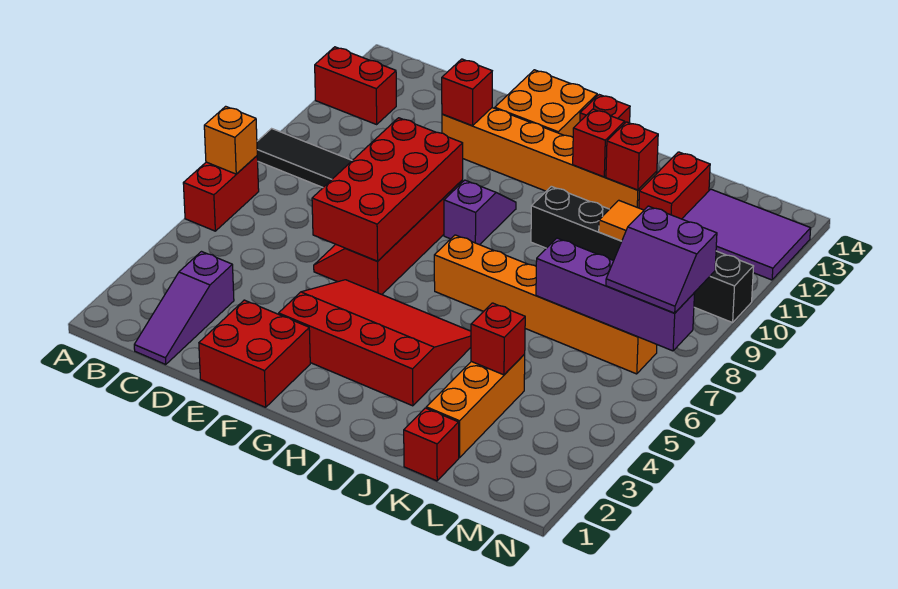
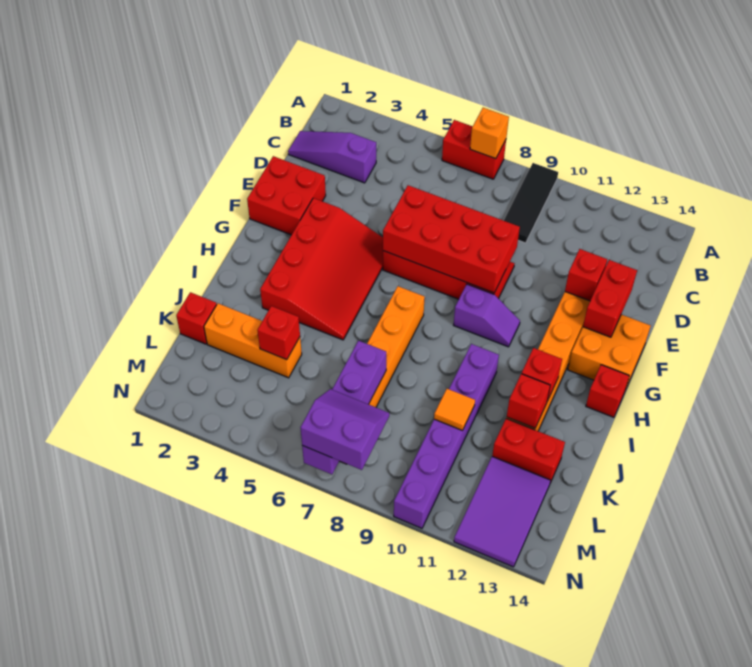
red 1x2 brick [315,47,396,124] -> red 1x2 brick moved to [583,260,637,337]
black 1x6 brick [531,186,754,322] -> purple 1x6 brick [394,344,499,528]
purple 2x2 slope [606,206,717,313] -> purple 2x2 slope turned to [300,389,389,470]

